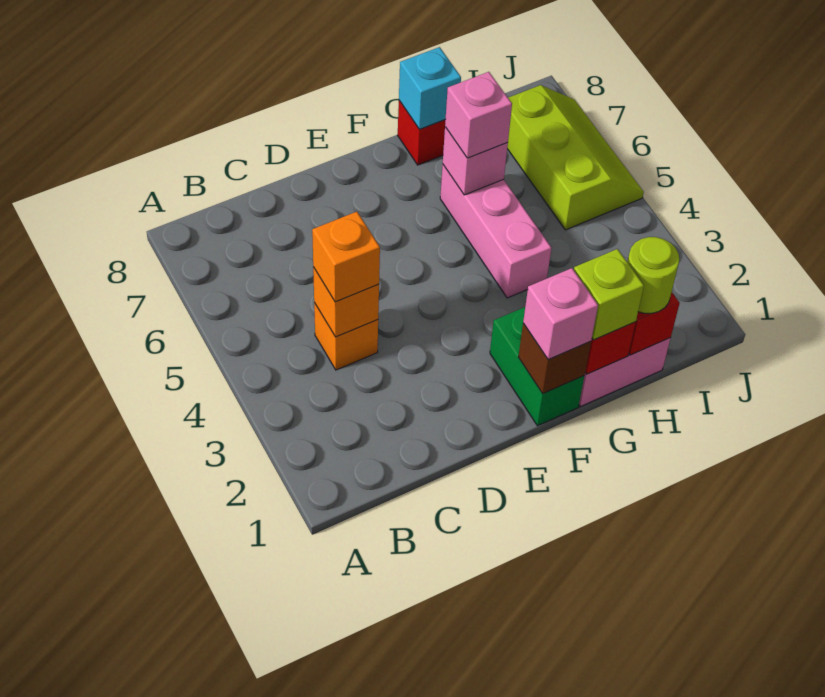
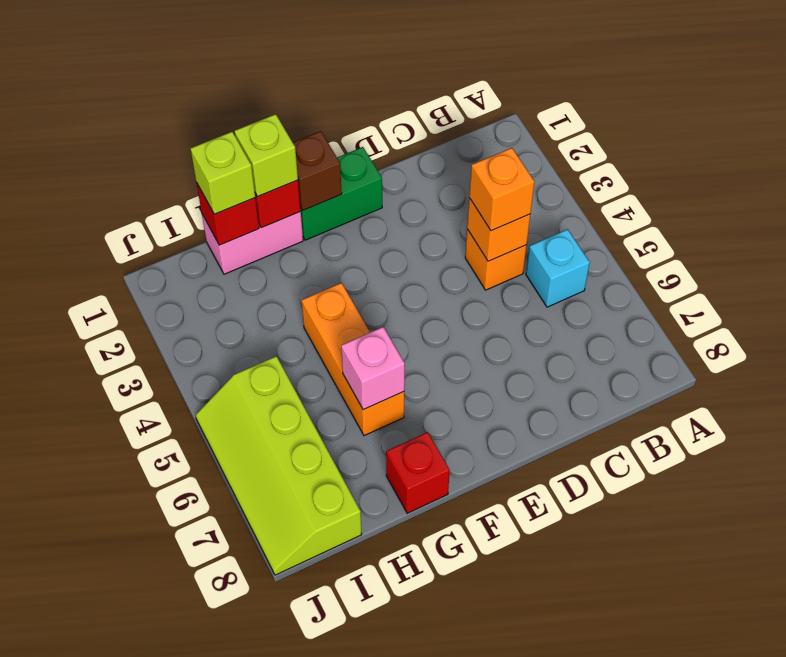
green 1x2 brick [490,307,584,426] -> green 1x2 brick turned to [300,147,382,240]
pink 1x1 brick [523,268,598,360] -> none
pink 1x3 brick [440,165,551,298] -> orange 1x3 brick [302,283,404,436]
pink 1x1 brick [445,72,512,158] -> none
cyan 1x1 brick [399,47,461,129] -> cyan 1x1 brick moved to [526,229,590,307]
lime 1x1 round brick [627,237,679,313] -> lime 1x1 brick [191,132,255,214]
lime 2x3 slope [507,85,644,230] -> lime 2x4 slope [196,356,362,575]

